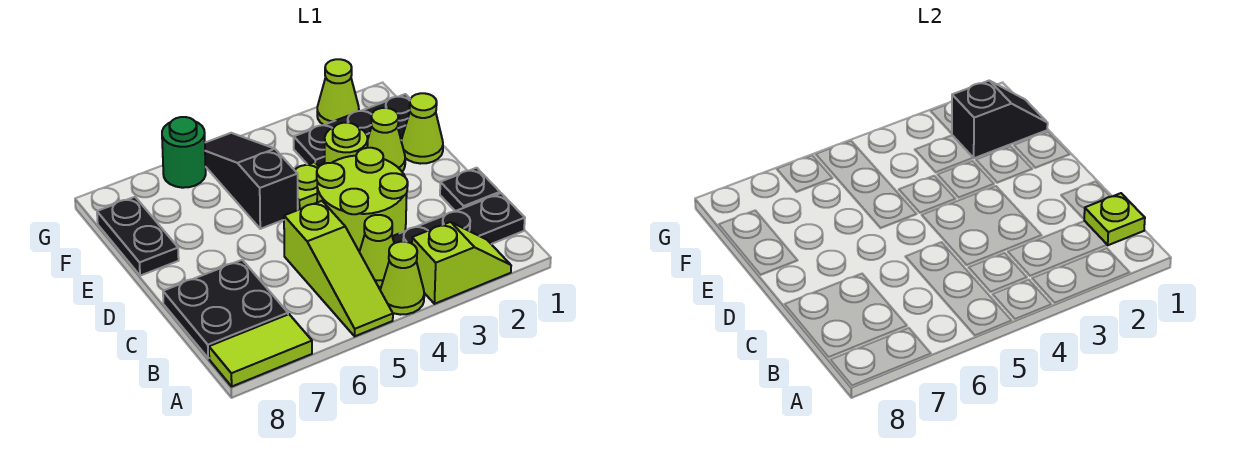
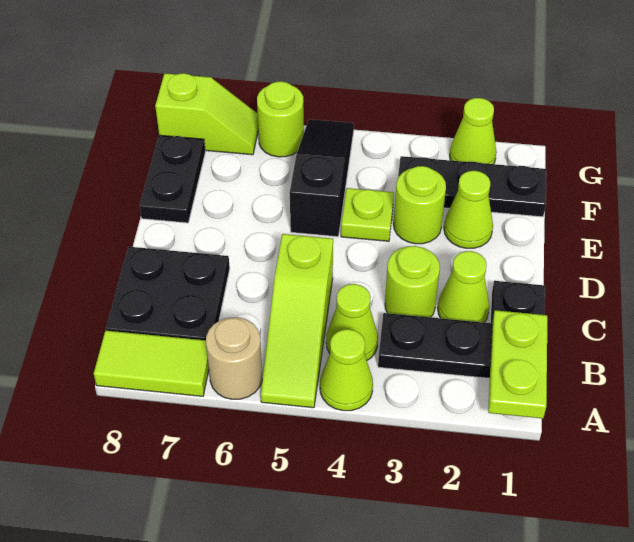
lime 1x2 slope [412,222,511,304] -> lime 1x2 slope moved to [155,73,258,155]
none -> tan 1x1 round brick [206,317,262,399]
lime 1x1 plate [1084,193,1145,245] -> lime 1x2 plate [488,310,547,419]
lime 2x2 round brick [317,148,408,252] -> lime 1x1 round brick [385,246,440,317]
lime 1x1 cone [401,93,443,164] -> lime 1x1 cone moved to [438,251,489,323]
black 1x2 slope [952,81,1048,158] -> none
green 1x1 round brick [162,117,206,188] -> lime 1x1 round brick [257,81,304,157]

